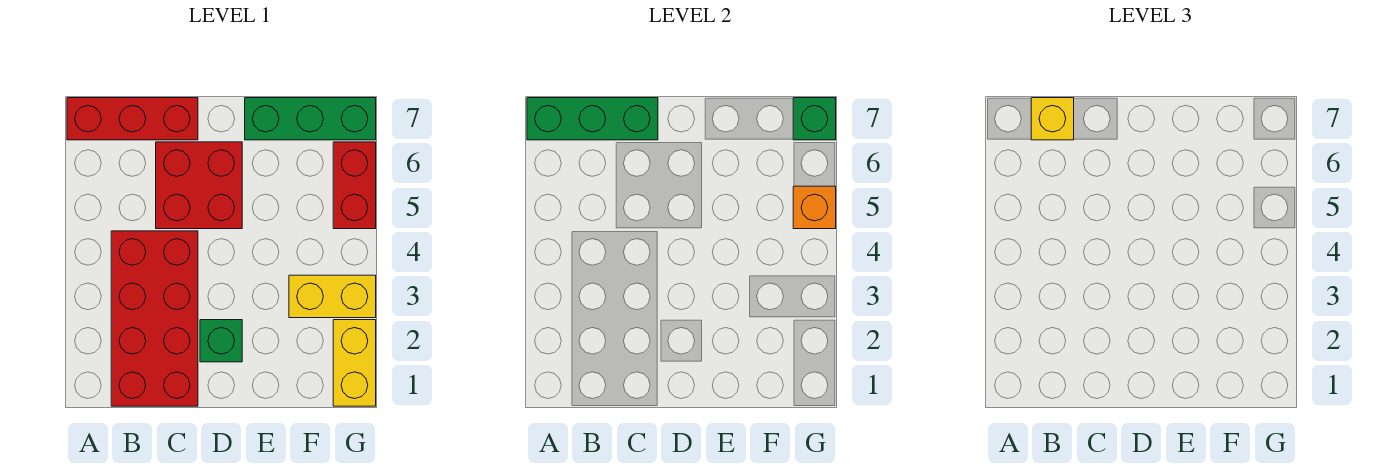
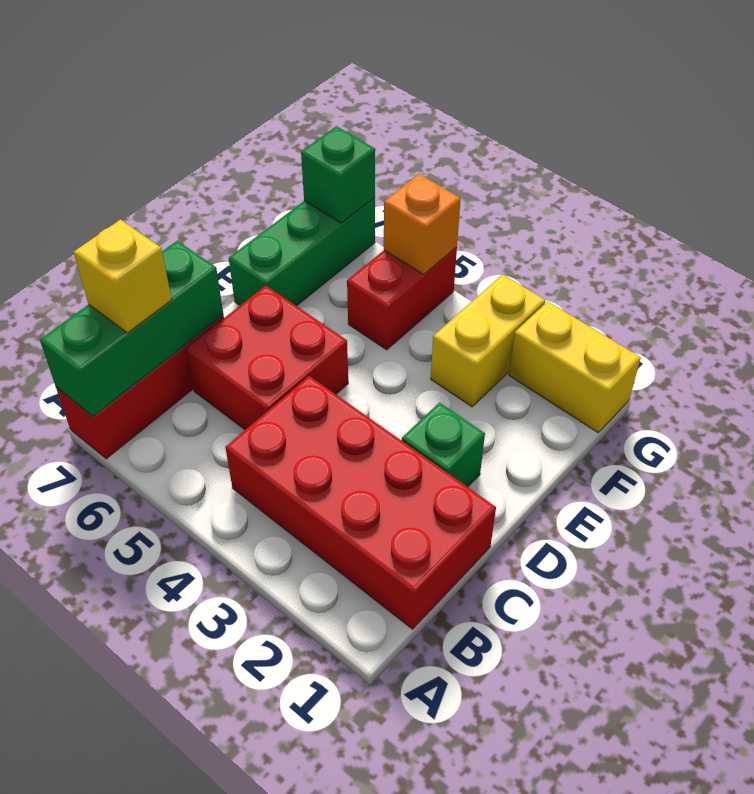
red 1x2 brick [333,142,376,229] -> red 1x2 brick turned to [347,247,457,350]

